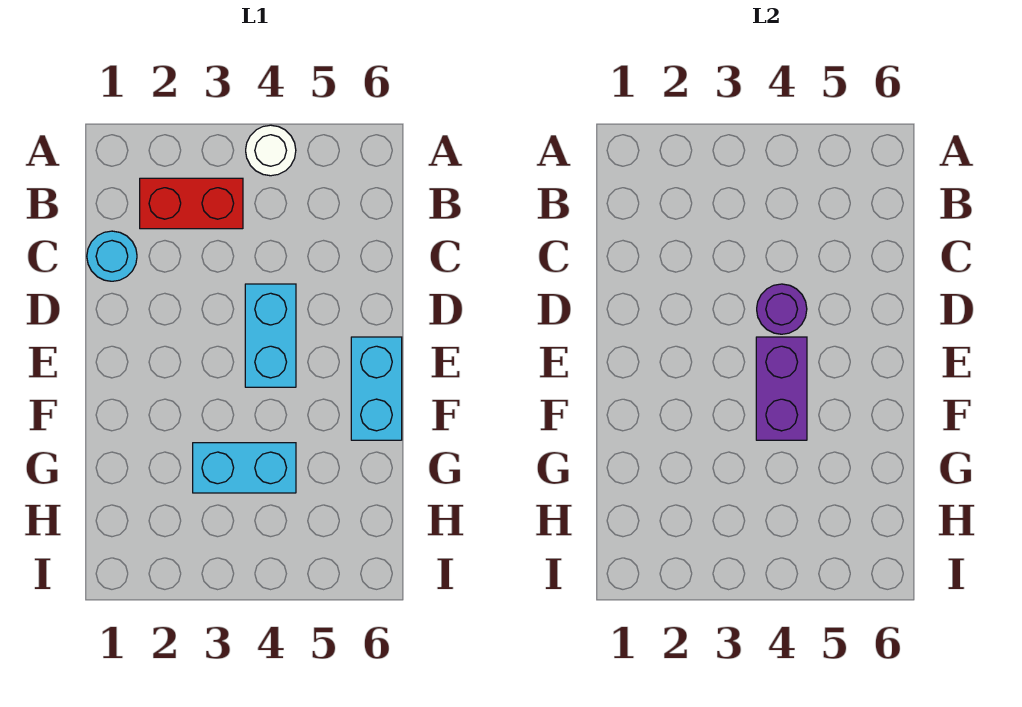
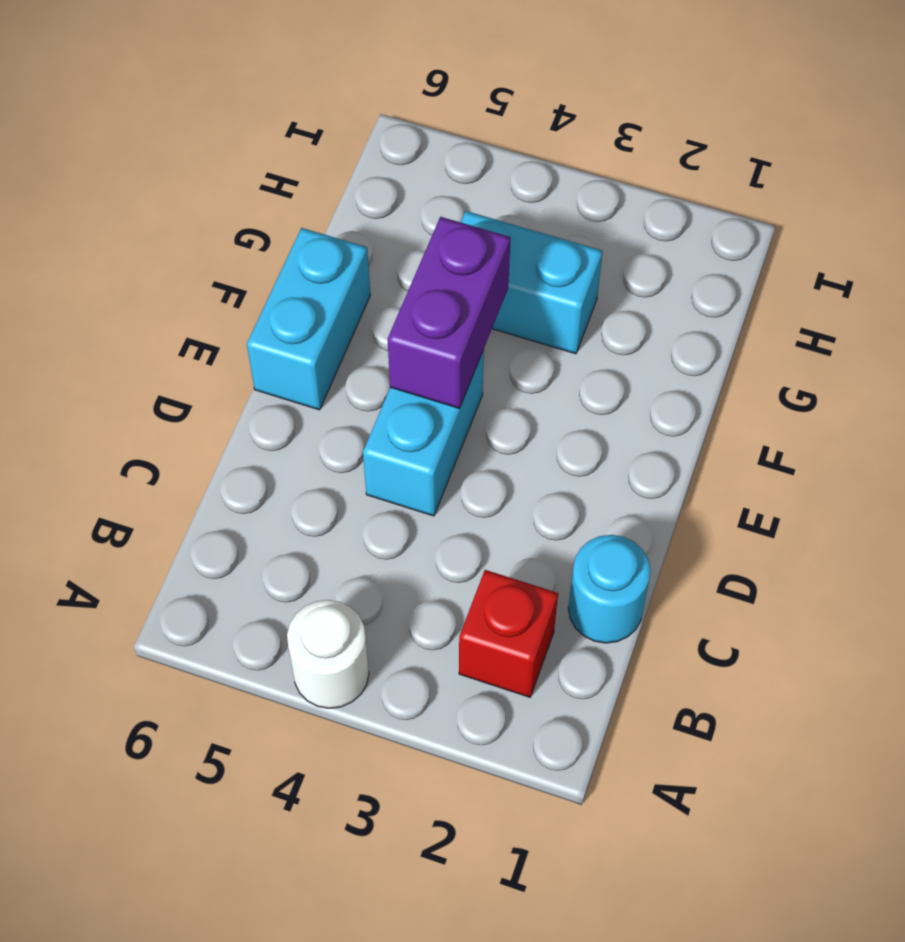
red 1x2 brick [140,178,243,229] -> red 1x1 brick [459,570,558,697]
purple 1x1 round brick [757,284,807,334] -> none

